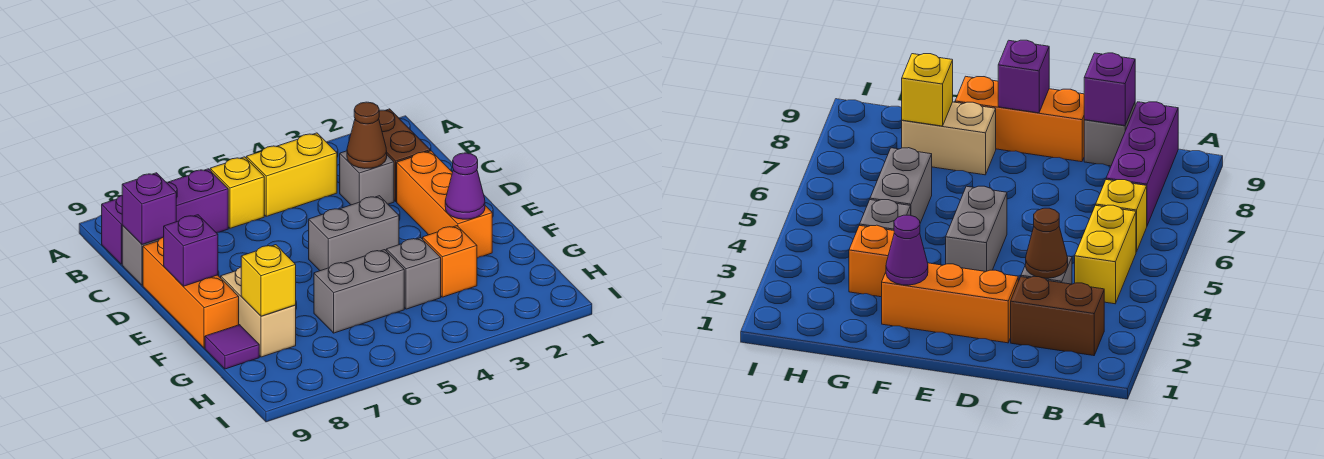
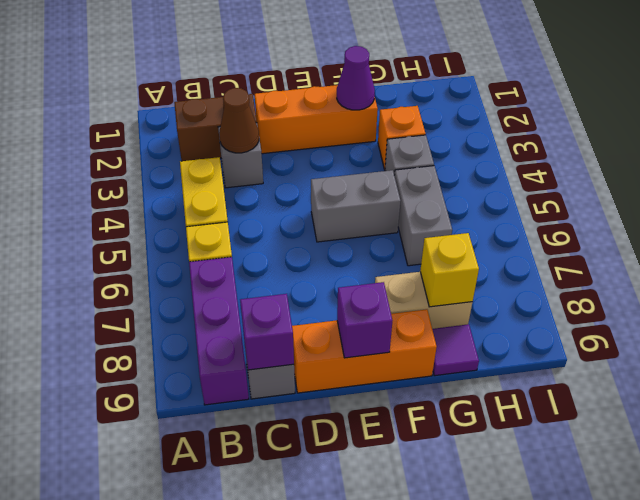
grey 1x2 brick [309,196,399,271] -> grey 1x2 brick turned to [311,170,400,242]

